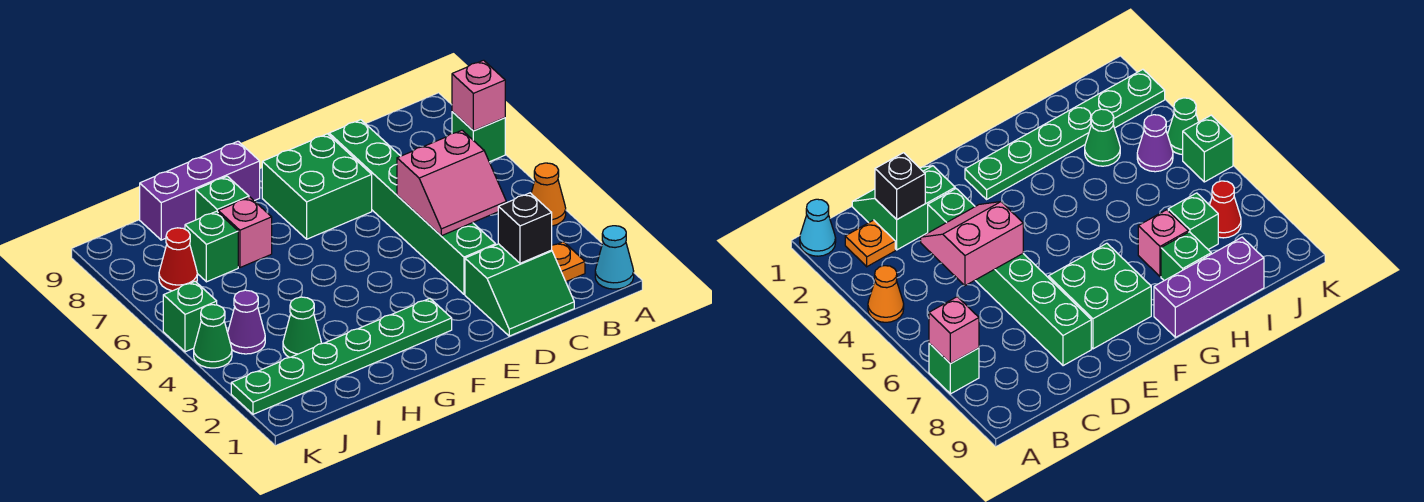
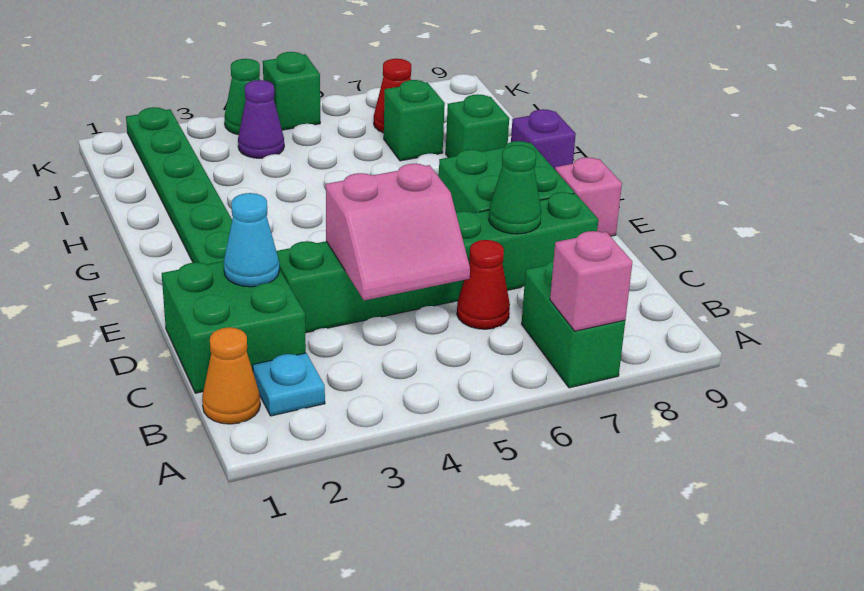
cyan 1x1 cone [595,226,634,289] -> cyan 1x1 cone moved to [224,193,279,287]
orange 1x1 cone [531,163,566,226] -> orange 1x1 cone moved to [202,327,260,424]
green 1x1 brick [452,112,505,162] -> green 1x2 brick [522,260,625,388]
orange 1x1 plate [552,242,585,282] -> cyan 1x1 plate [253,353,325,416]
green 2x2 slope [465,244,574,336] -> green 2x2 brick [162,261,306,393]
black 1x1 brick [498,193,552,263] -> none
pink 2x2 slope [397,130,506,236] -> pink 2x2 slope turned to [326,164,470,300]
none -> red 1x1 cone [457,240,510,329]
purple 1x3 brick [140,141,260,240] -> purple 1x1 brick [511,109,576,169]
pink 1x1 brick [218,197,272,267] -> pink 1x1 brick moved to [555,157,622,236]
green 1x1 cone [283,297,321,358] -> green 1x1 cone moved to [489,145,541,234]

